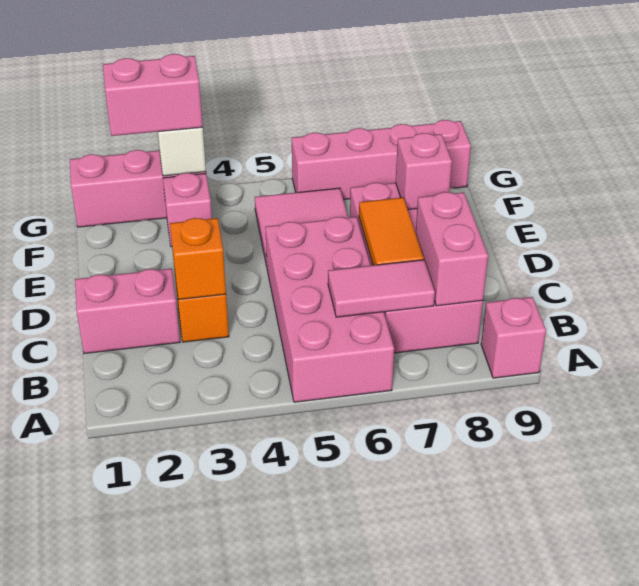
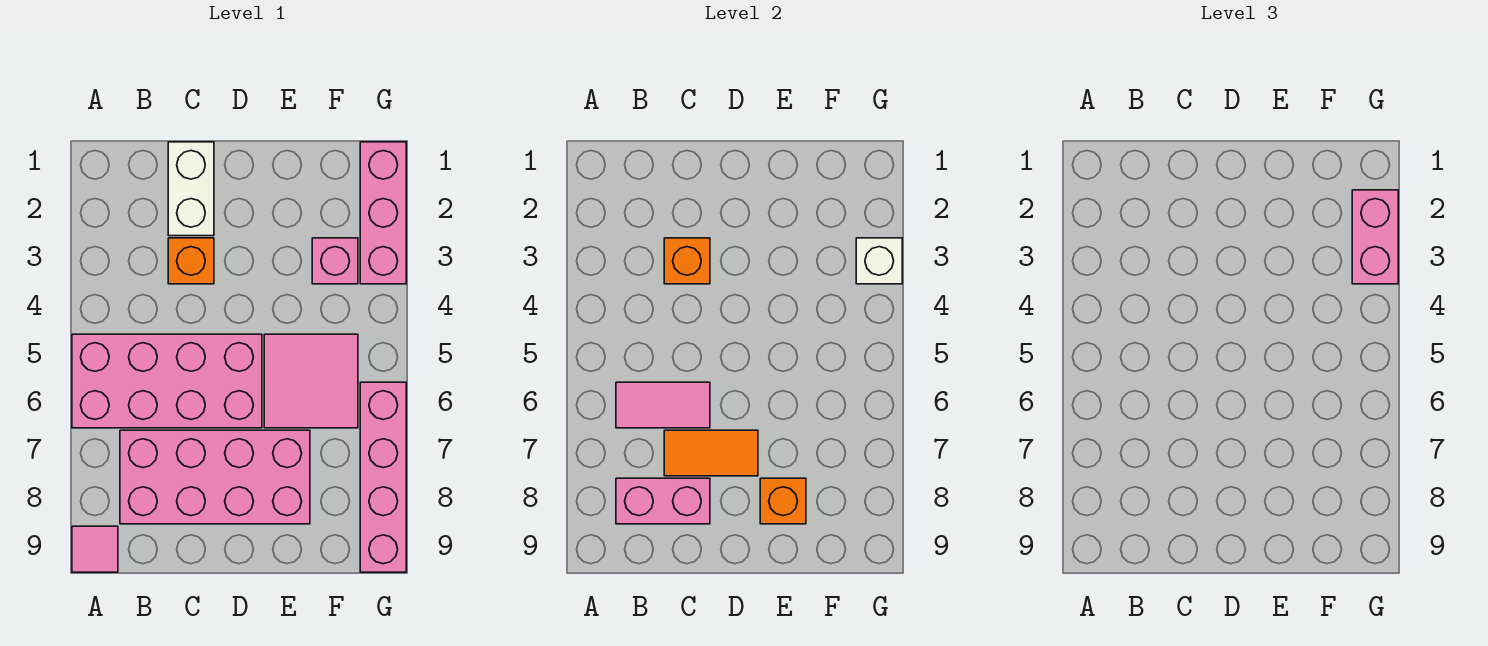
pink 1x1 brick [481,297,546,378] -> pink 1x1 tile [72,526,118,572]
pink 1x2 tile [328,260,435,317] -> pink 1x2 tile turned to [616,382,710,428]
pink 1x2 brick [75,269,180,354] -> white 1x2 brick [168,142,214,236]
pink 1x1 brick [396,133,452,210] -> orange 1x1 brick [760,478,806,524]

